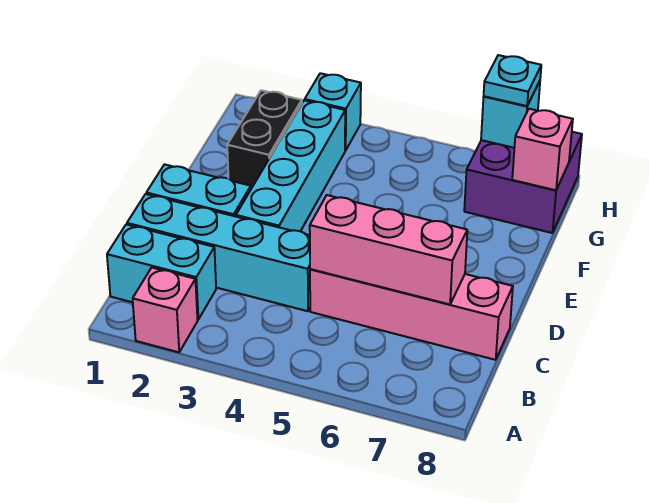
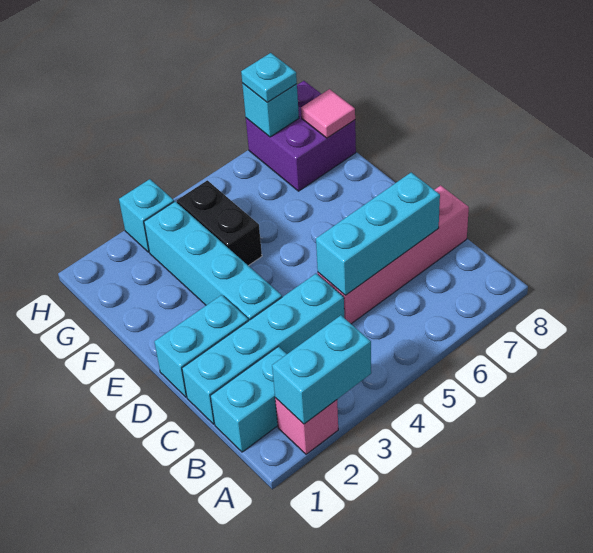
none -> cyan 1x2 brick [272,315,371,424]
pink 1x3 brick [310,195,467,304] -> cyan 1x3 brick [316,172,440,295]
black 1x2 brick [227,90,302,189] -> black 1x2 brick moved to [177,180,262,266]
pink 1x1 brick [512,109,573,190] -> pink 1x1 tile [301,89,355,138]

